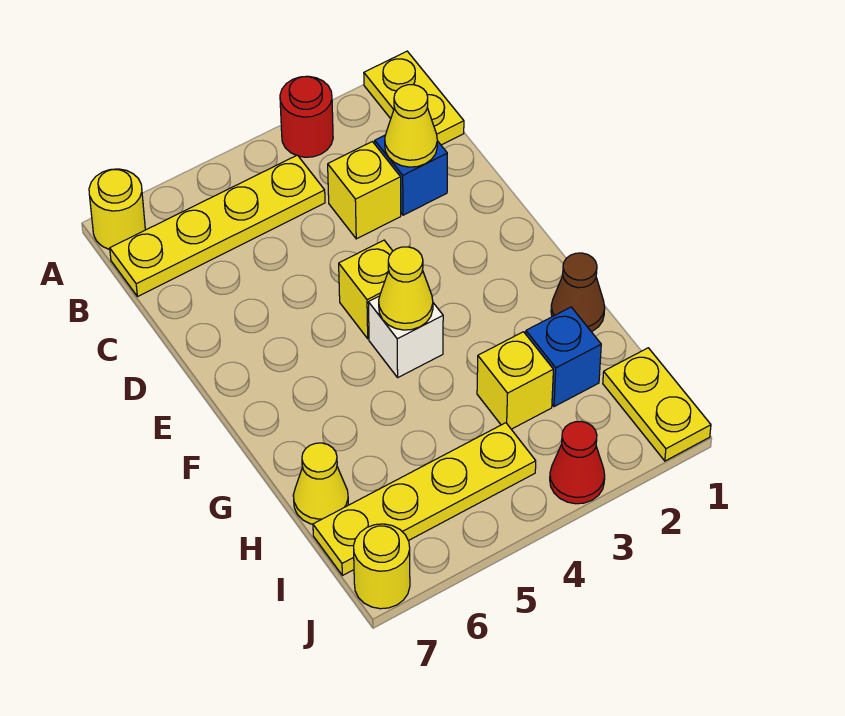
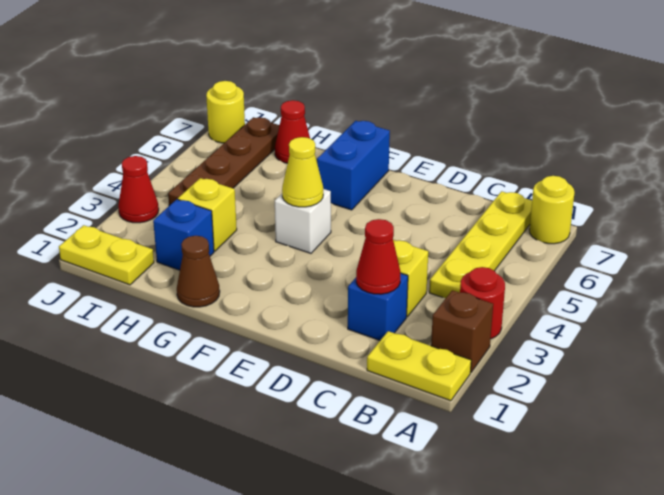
none -> brown 1x1 brick [431,290,493,372]
yellow 1x1 cone [385,85,437,167] -> red 1x1 cone [356,219,400,294]
yellow 1x1 brick [339,240,393,339] -> none
none -> blue 1x2 brick [317,121,390,210]
yellow 1x1 cone [293,443,348,524] -> red 1x1 cone [275,100,310,163]
yellow 1x4 plate [313,423,536,576] -> brown 1x4 plate [168,117,280,206]

